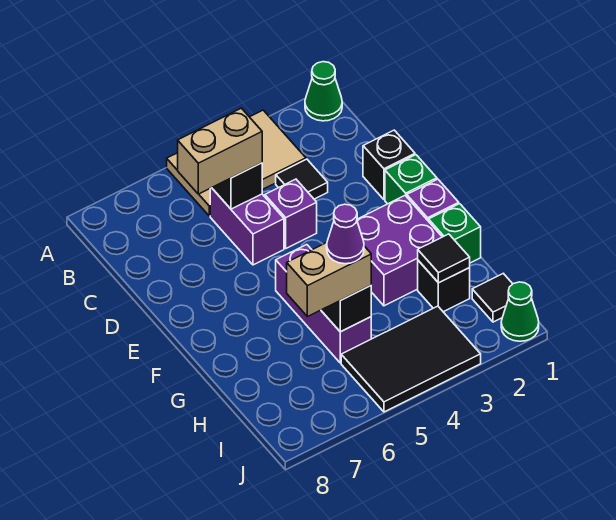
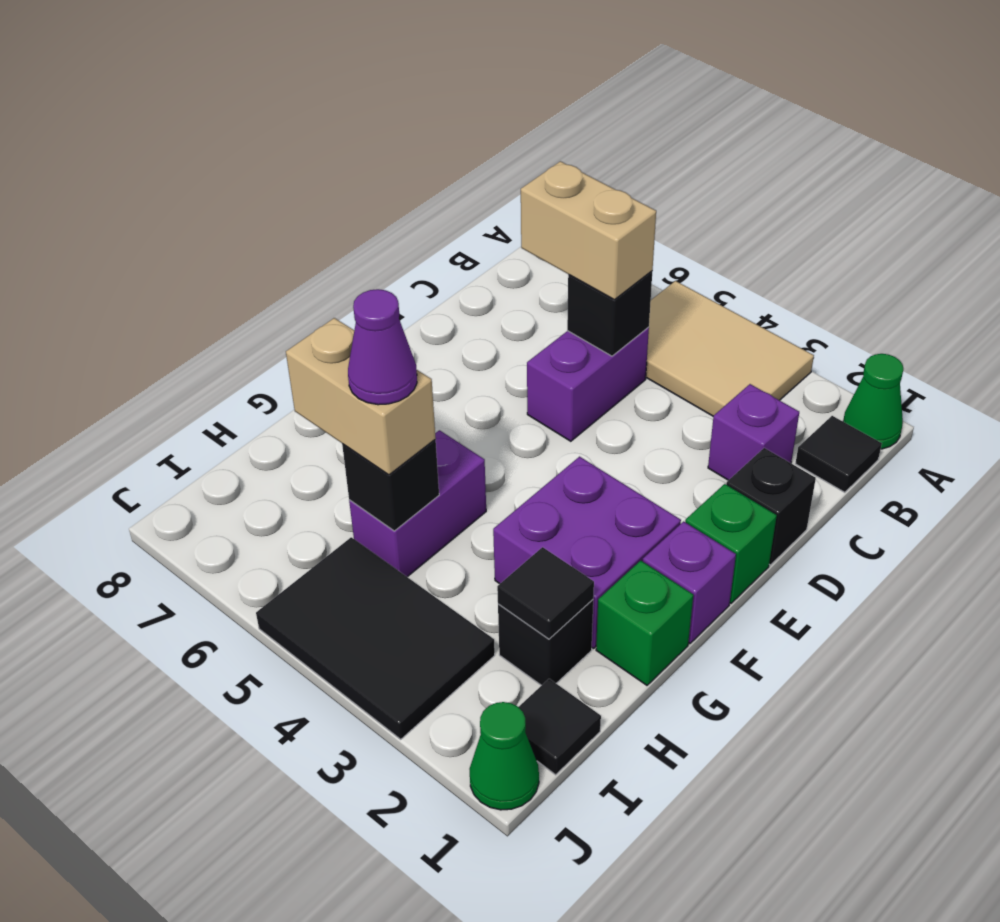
black 1x1 tile [276,159,328,199] -> black 1x1 tile moved to [795,416,882,492]
purple 1x1 brick [265,179,317,248] -> purple 1x1 brick moved to [708,384,799,480]
purple 1x3 brick [276,245,371,363] -> purple 1x2 brick [349,430,486,577]

